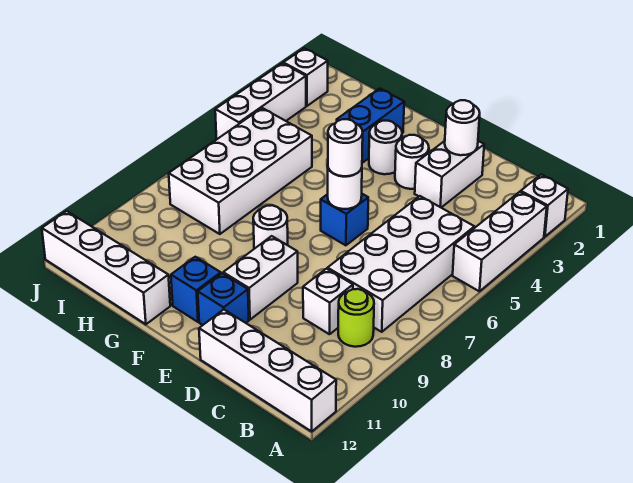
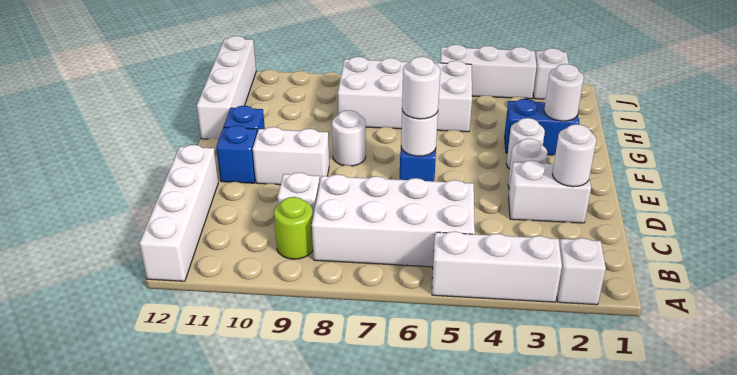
none -> white 1x1 round brick [544,64,584,121]

